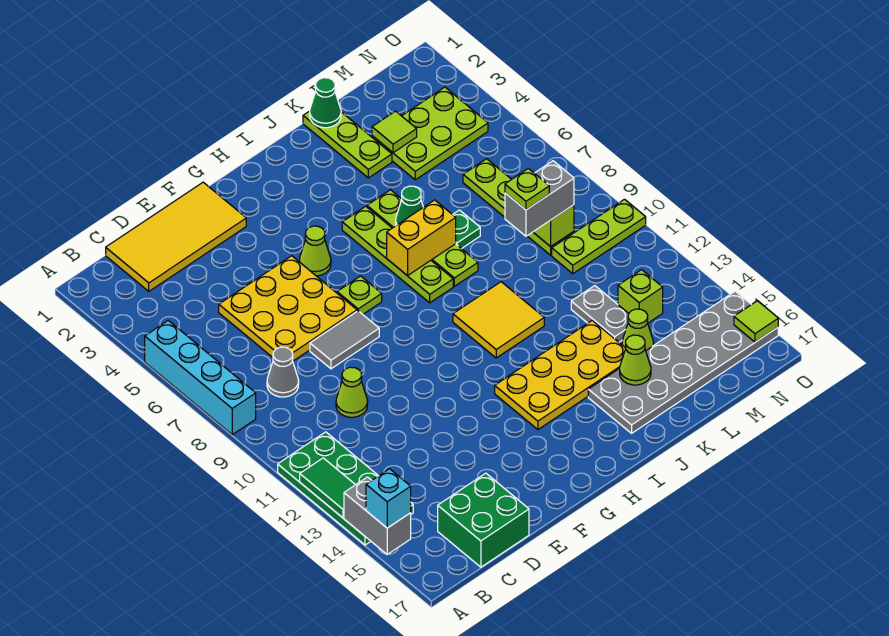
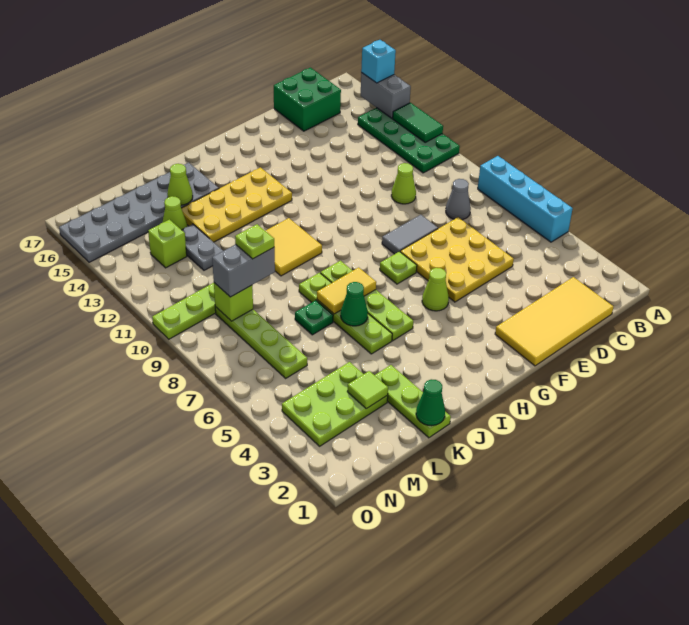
yellow 1x2 brick [387,200,456,276] -> yellow 1x2 tile [317,267,376,314]
lime 1x1 tile [734,301,778,342] -> none

